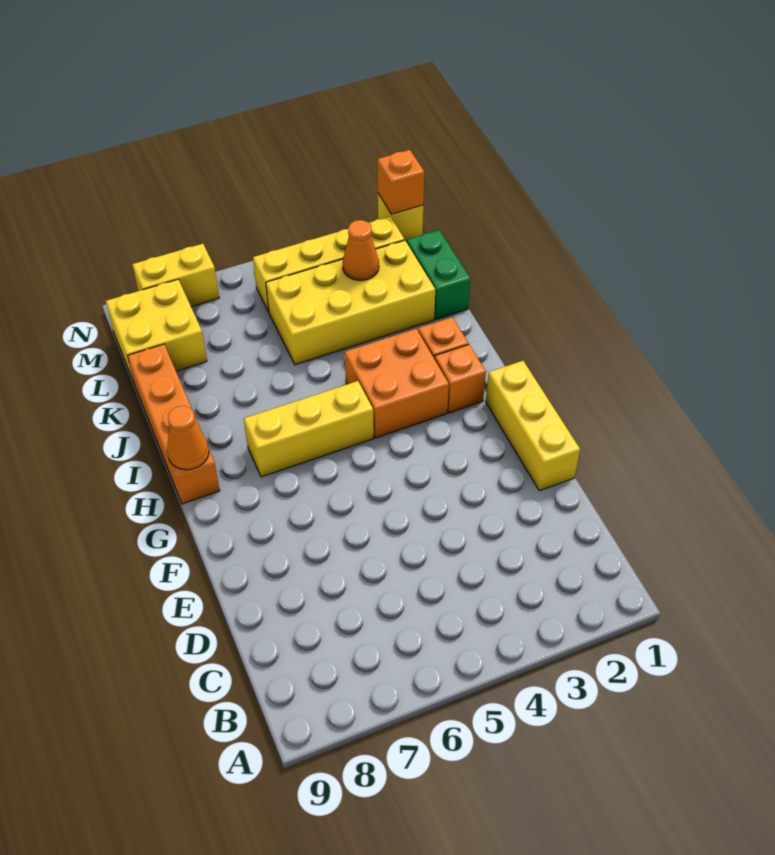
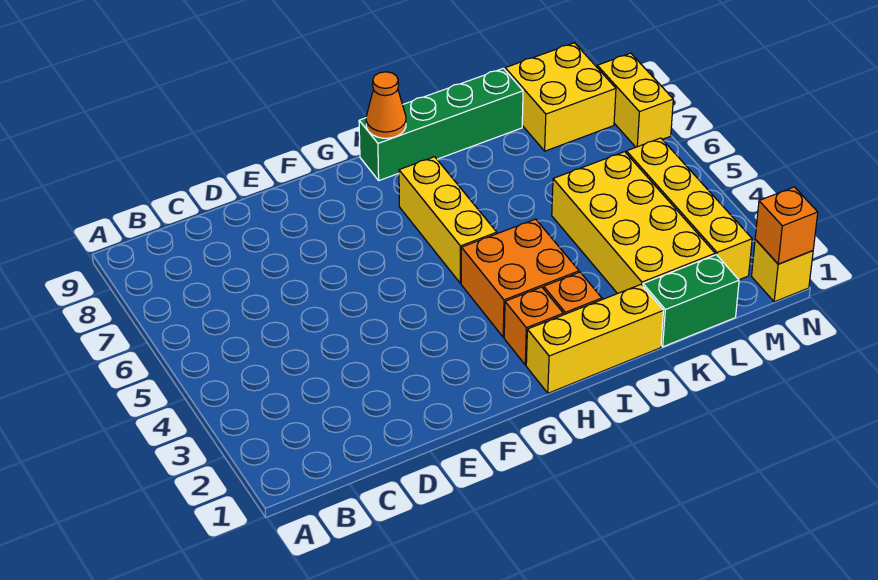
yellow 1x3 brick [486,361,580,491] -> yellow 1x3 brick moved to [526,285,663,393]
orange 1x4 brick [127,344,220,504] -> green 1x4 brick [359,68,523,181]
orange 1x1 cone [343,220,379,280] -> none

